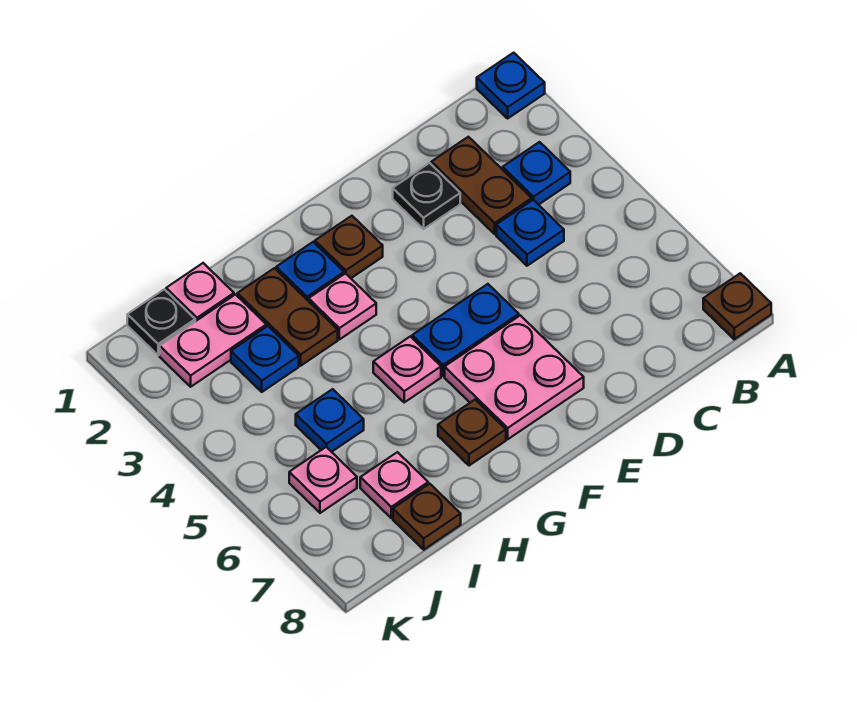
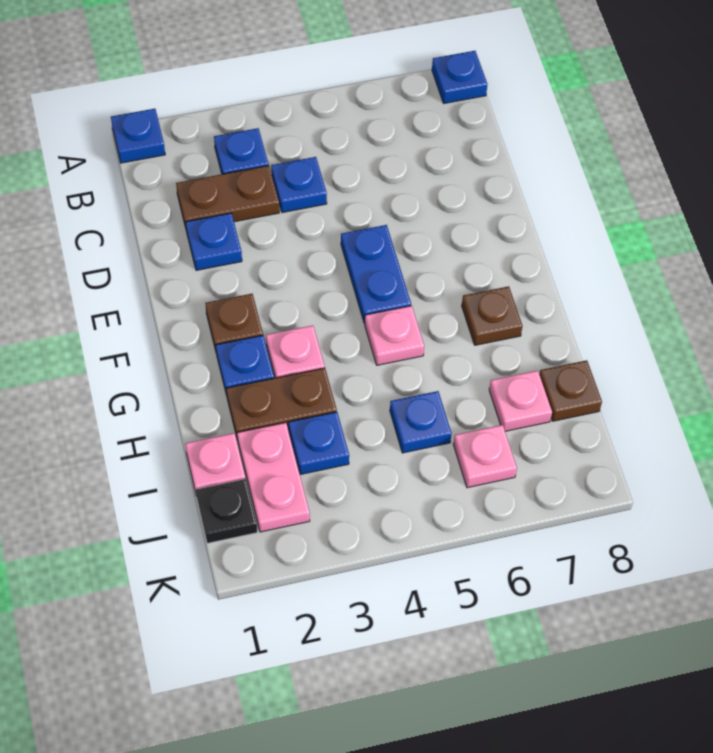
brown 1x1 plate [703,273,771,339] -> blue 1x1 plate [432,51,487,103]
black 1x1 plate [393,163,460,229] -> blue 1x1 plate [186,213,242,270]
pink 2x2 plate [445,315,584,439] -> none

